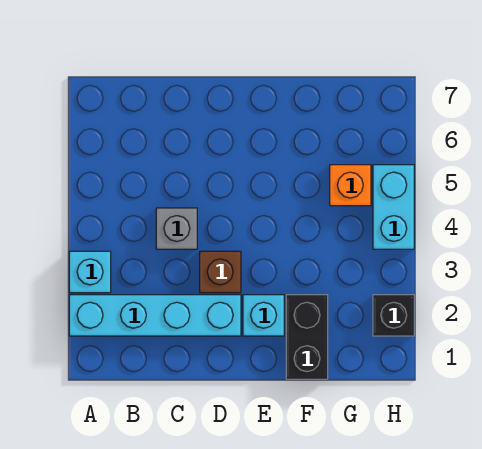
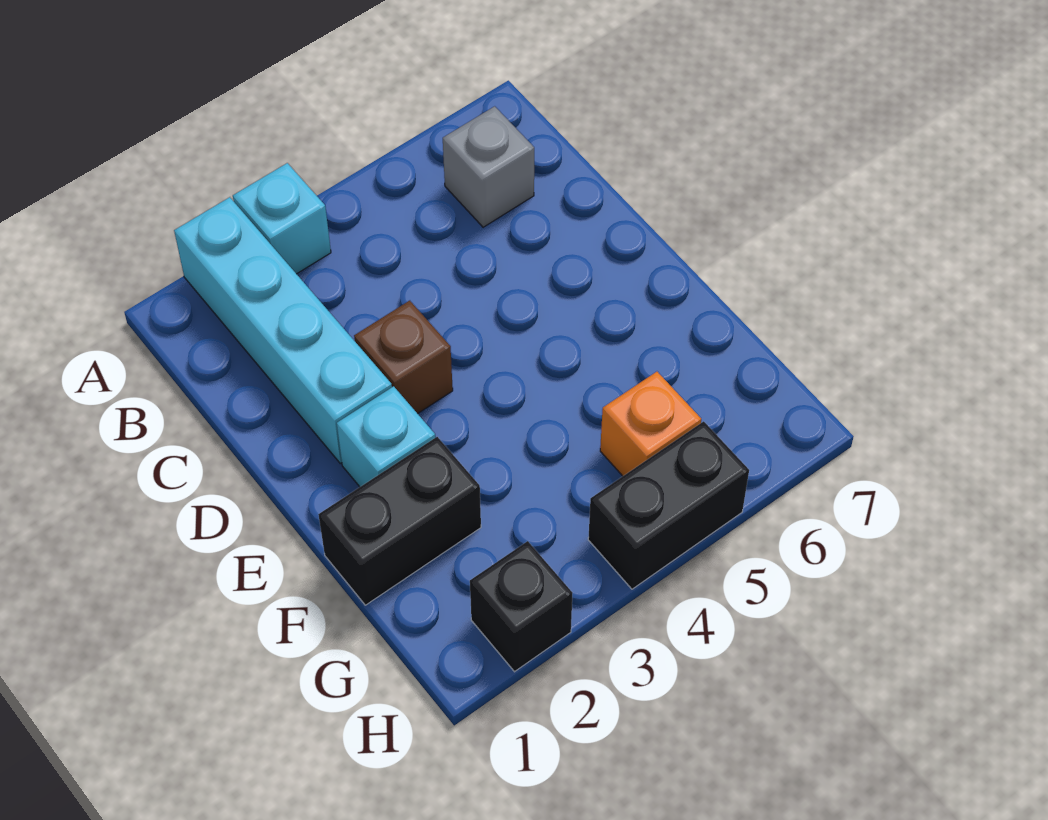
grey 1x1 brick [156,208,197,249] -> grey 1x1 brick moved to [443,106,534,227]
cyan 1x2 brick [373,165,414,249] -> black 1x2 brick [588,421,749,589]

